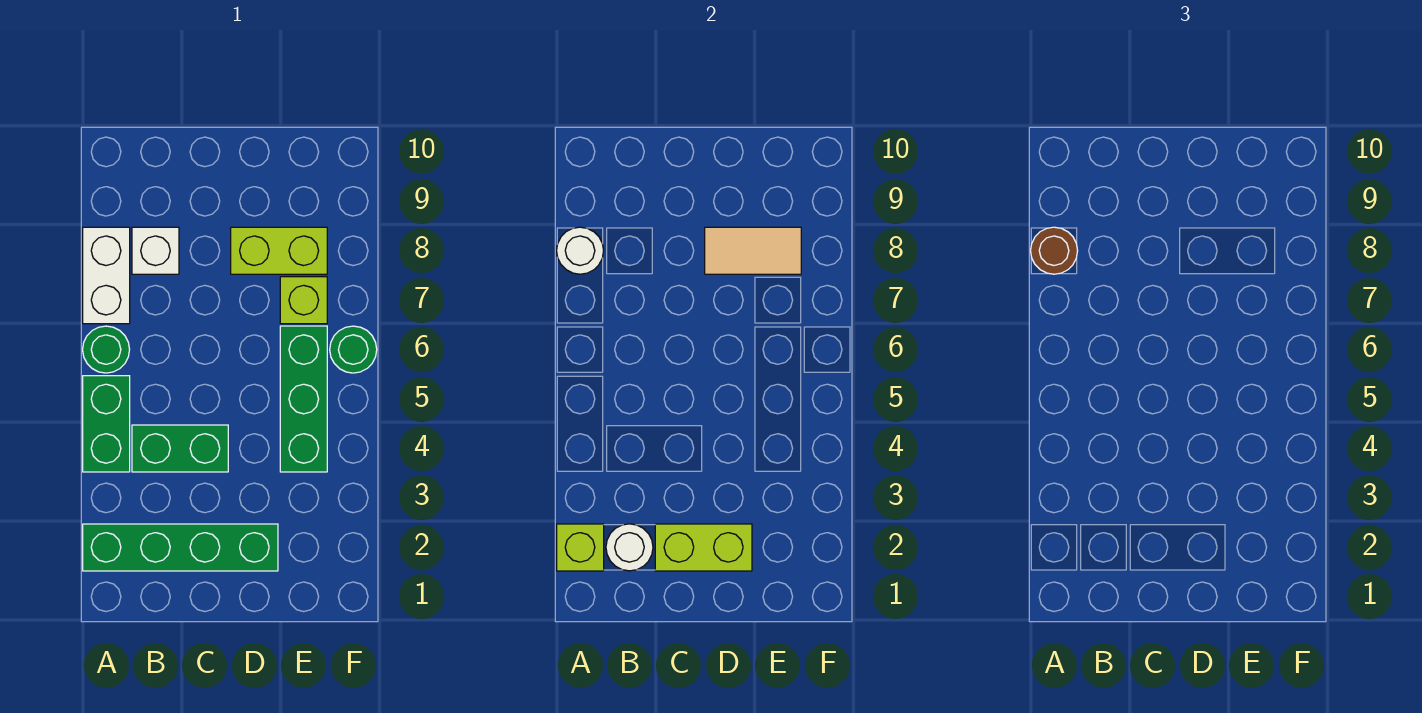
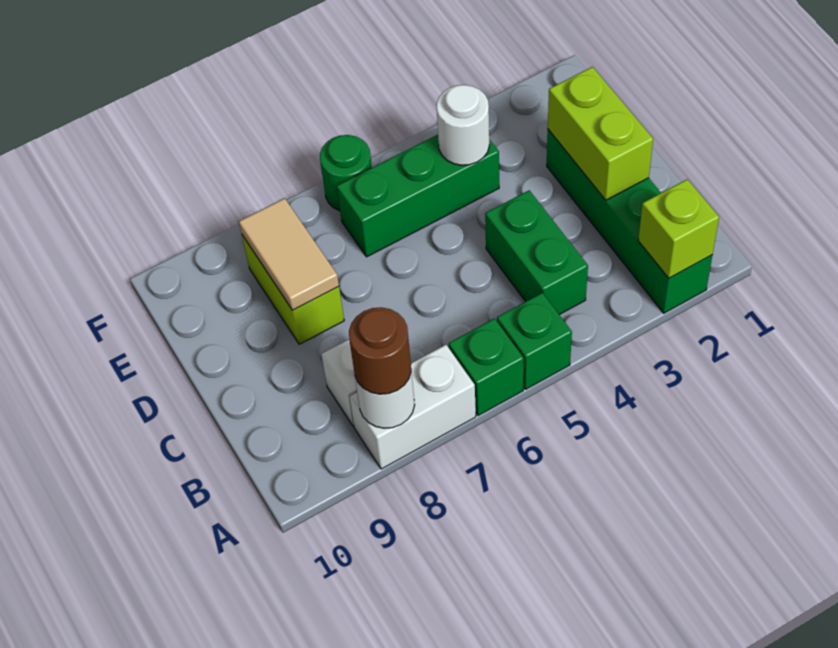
green 1x2 brick [83,376,130,472] -> green 1x1 brick [497,293,572,389]
green 1x1 round brick [83,326,130,373] -> green 1x1 brick [449,319,524,416]
white 1x1 round brick [606,524,653,571] -> white 1x1 round brick moved to [436,85,489,165]
lime 1x1 brick [280,277,327,324] -> none

